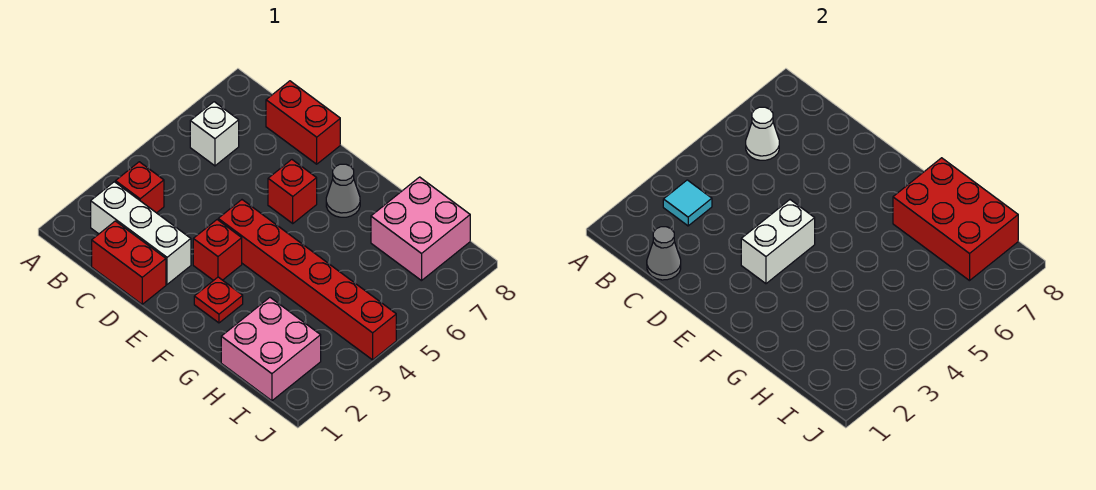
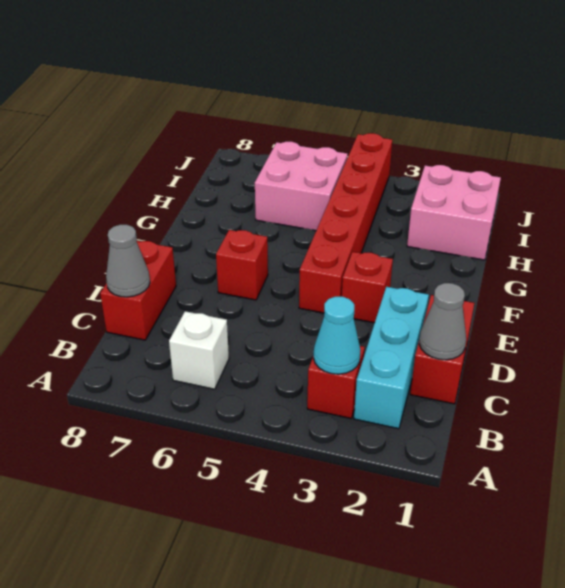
white 1x3 brick [91,182,191,284] -> cyan 1x3 brick [354,287,429,429]
cyan 1x1 tile [663,180,712,226] -> cyan 1x1 cone [314,297,361,374]
white 1x1 cone [746,107,779,160] -> none
white 1x2 brick [741,200,815,284] -> none
red 1x1 plate [194,277,243,323] -> none
grey 1x1 cone [326,164,360,217] -> grey 1x1 cone moved to [106,225,150,297]
red 2x3 brick [893,158,1018,281] -> none
pink 2x2 brick [371,177,470,281] -> pink 2x2 brick moved to [255,142,348,231]

